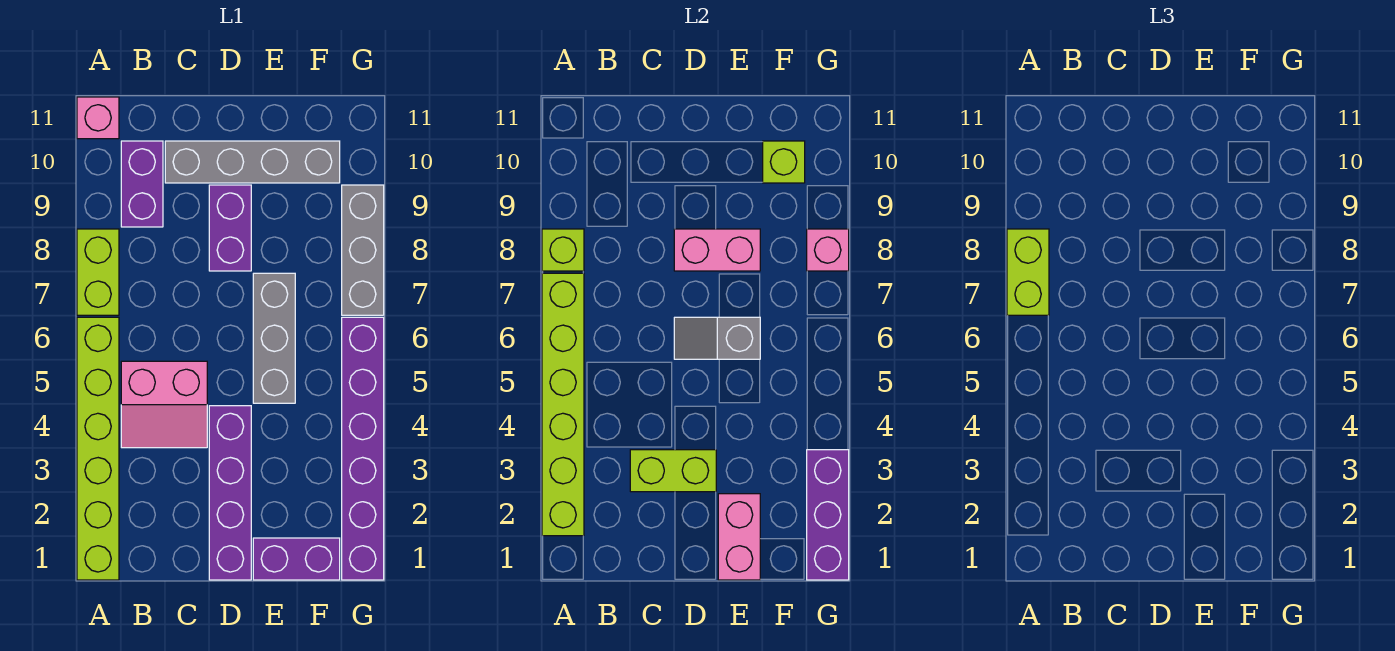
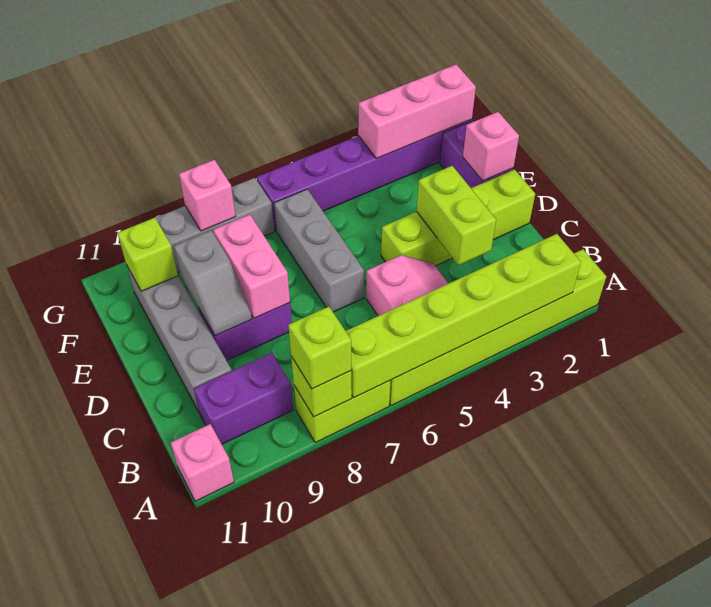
lime 1x2 brick [1007,229,1049,315] -> lime 1x1 brick [288,307,351,389]
purple 1x4 brick [209,406,251,580] -> lime 1x4 brick [381,169,535,266]
grey 1x2 slope [674,317,760,359] -> grey 1x2 slope moved to [174,231,252,336]
pink 1x2 brick [718,494,760,580] -> pink 1x1 brick [463,112,519,181]
grey 1x3 brick [253,273,295,403] -> grey 1x3 brick turned to [274,189,364,312]
purple 1x3 brick [807,450,849,580] -> pink 1x3 brick [358,64,476,159]

